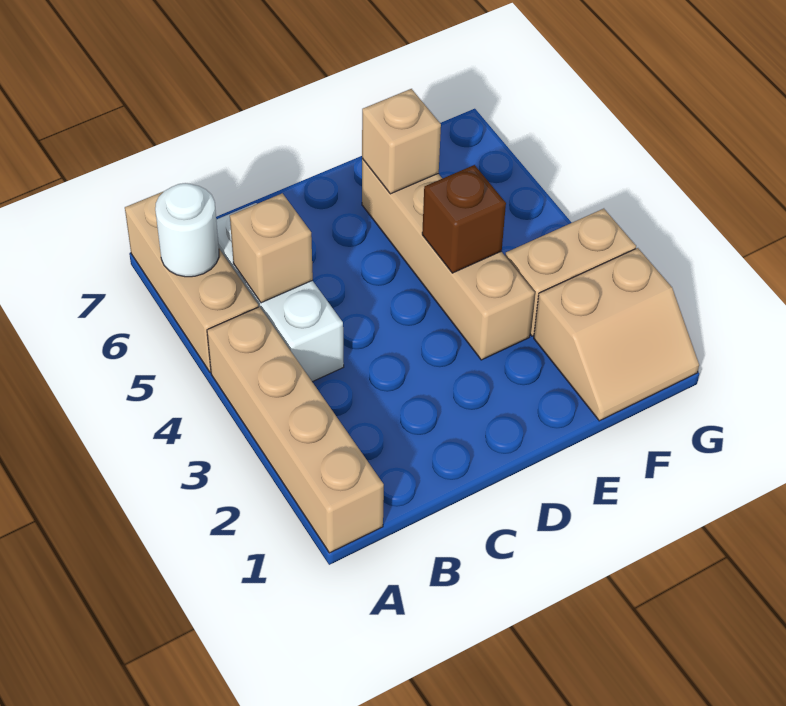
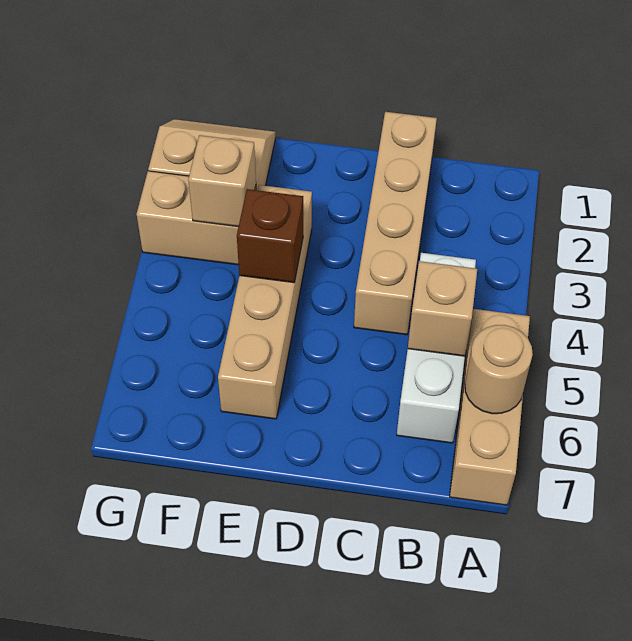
tan 1x4 brick [207,307,384,553] -> tan 1x4 brick moved to [354,112,437,335]
white 1x1 round brick [155,183,219,277] -> tan 1x1 round brick [465,325,533,414]
tan 1x1 brick [362,89,441,194] -> tan 1x1 brick moved to [188,135,256,227]

